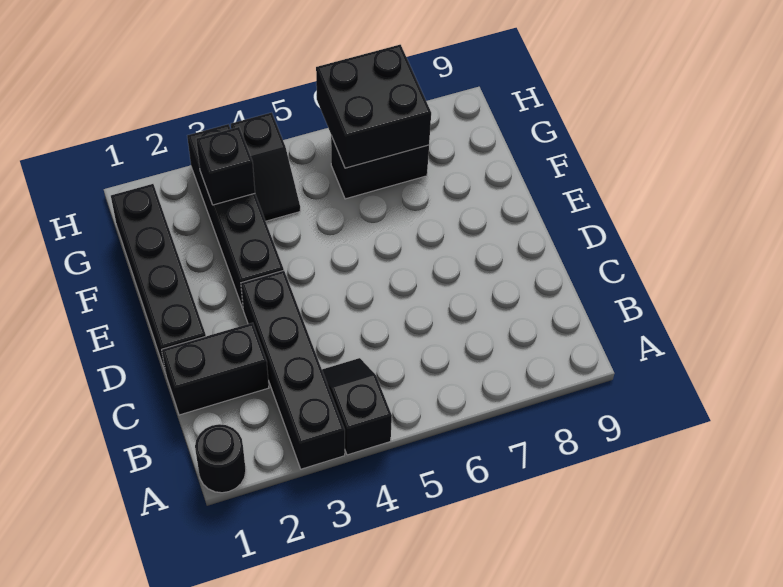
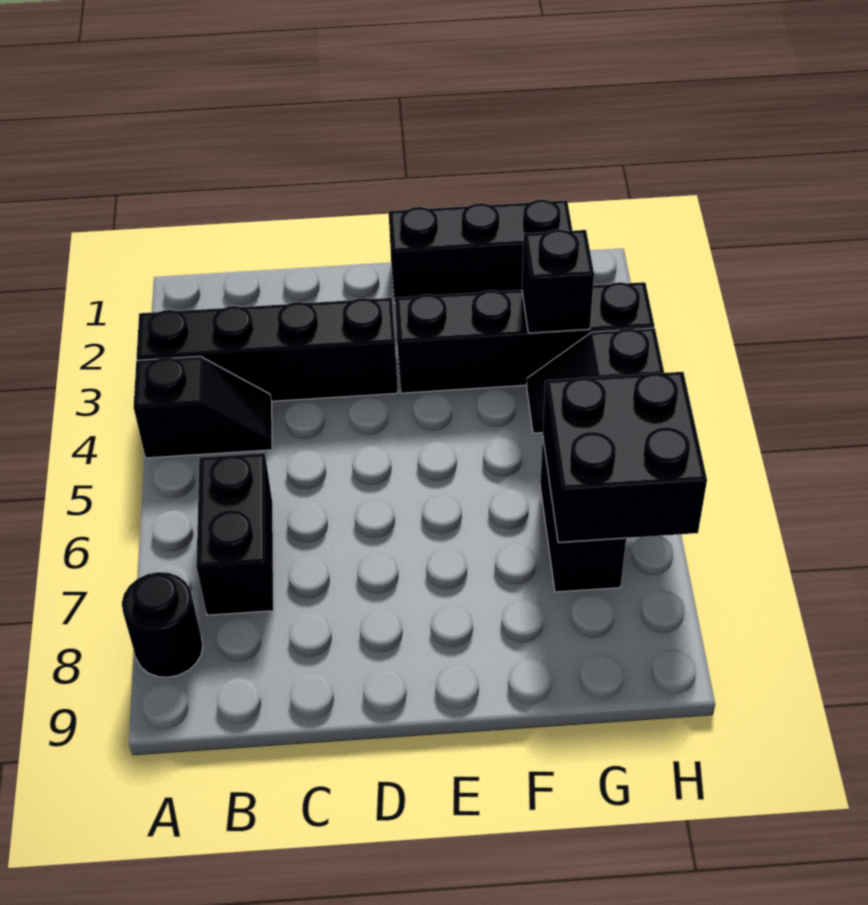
black 1x1 round brick [195,424,246,493] -> black 1x1 round brick moved to [122,572,203,677]
black 1x2 brick [162,323,269,415] -> black 1x2 brick moved to [196,453,274,615]
black 1x4 brick [111,184,206,373] -> black 1x3 brick [388,200,573,303]

